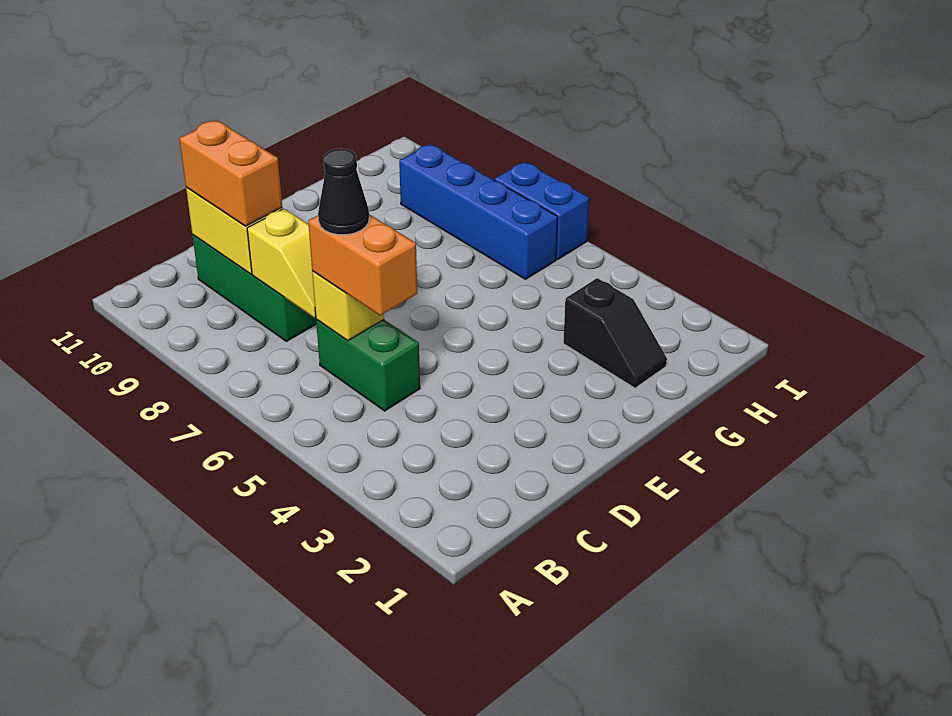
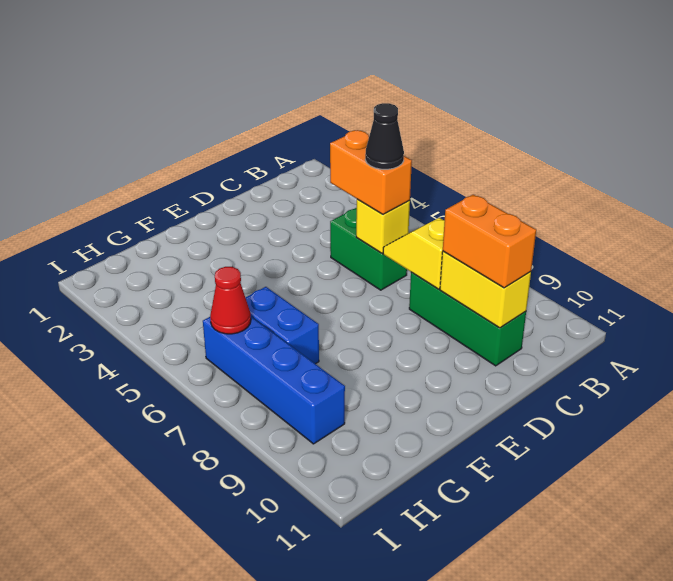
black 1x2 slope [563,278,667,388] -> none
none -> red 1x1 cone [210,267,251,334]
blue 1x2 brick [494,162,589,260] -> blue 1x2 brick moved to [246,287,319,364]

